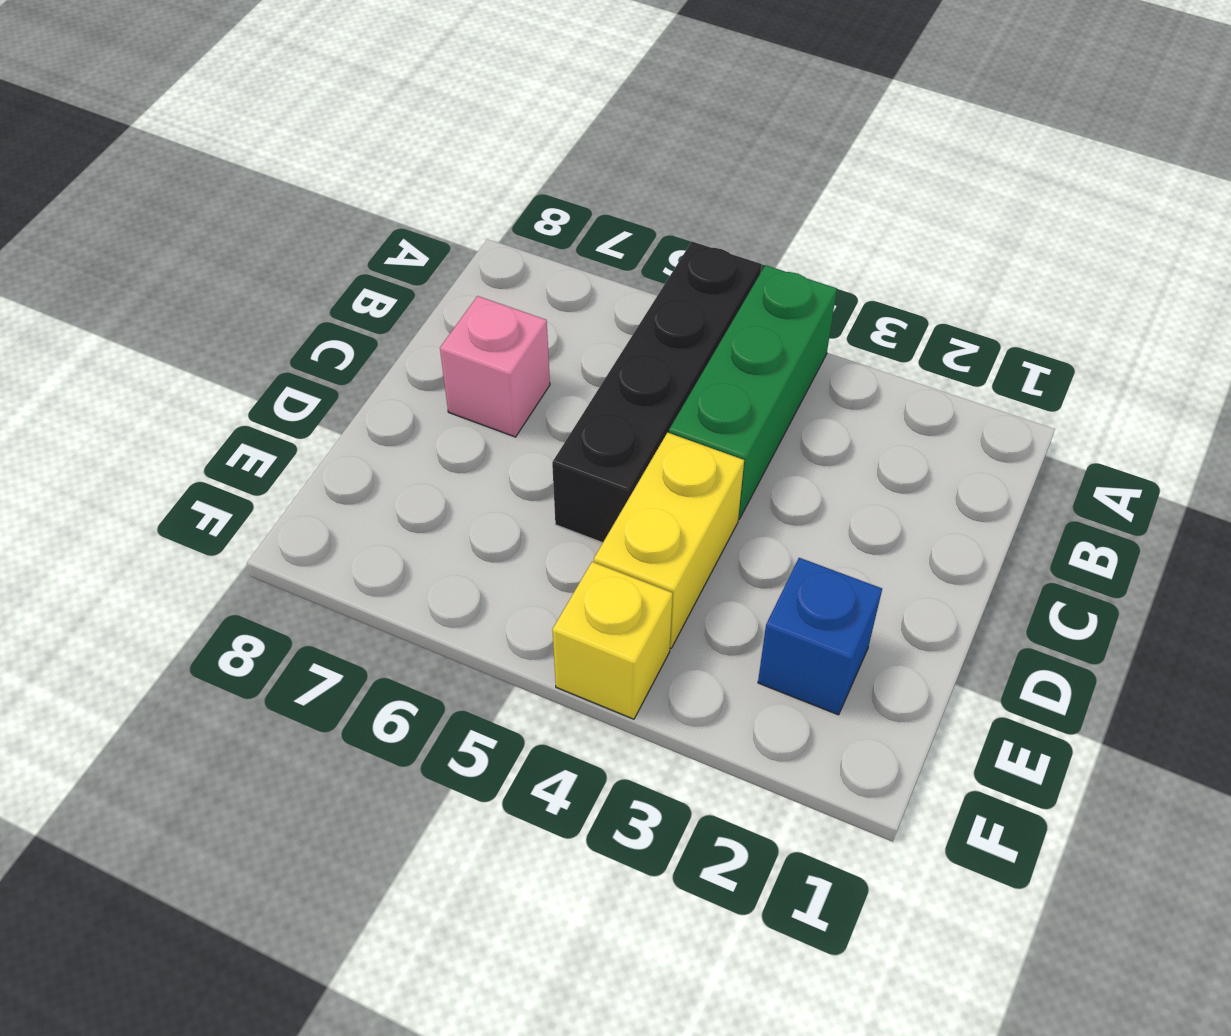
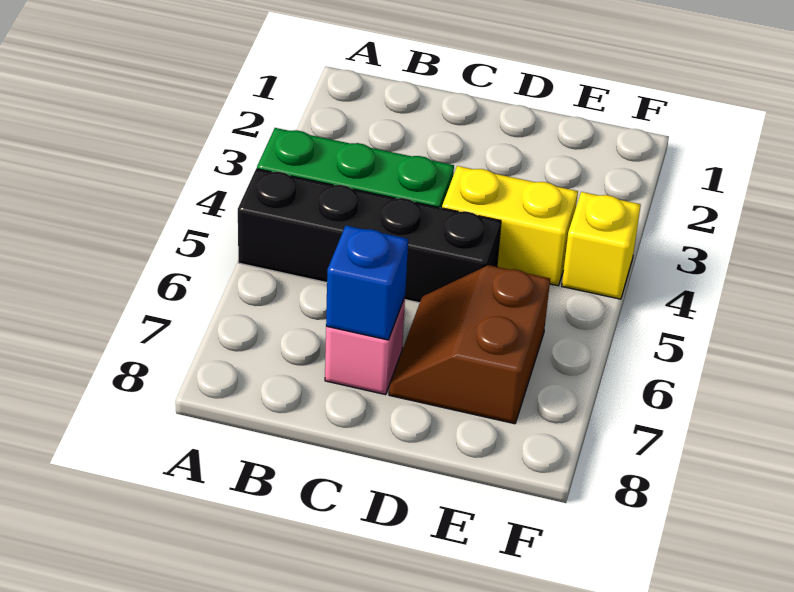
none -> brown 2x2 slope [389,265,550,424]
blue 1x1 brick [758,558,882,715] -> blue 1x1 brick moved to [326,226,408,340]

